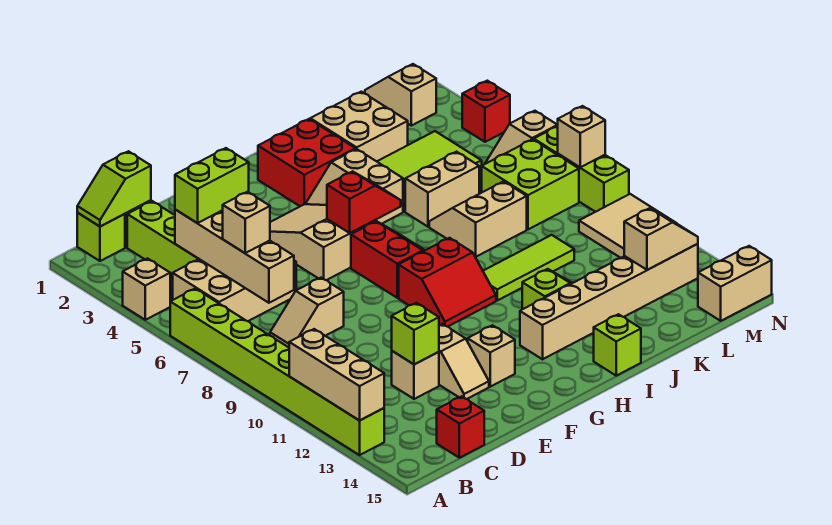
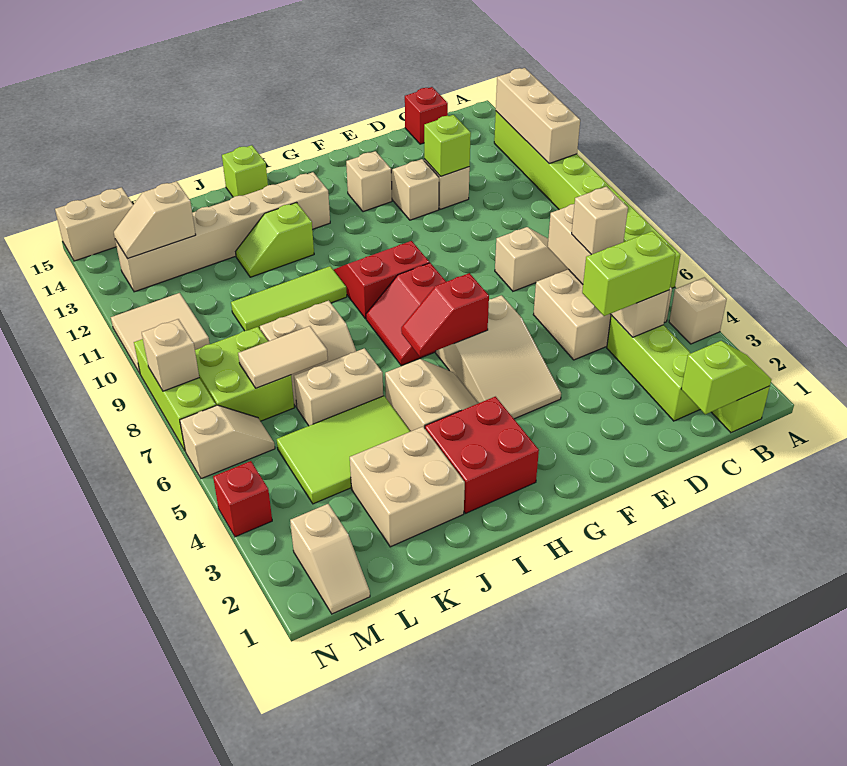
none -> tan 1x2 tile [238,326,328,388]

